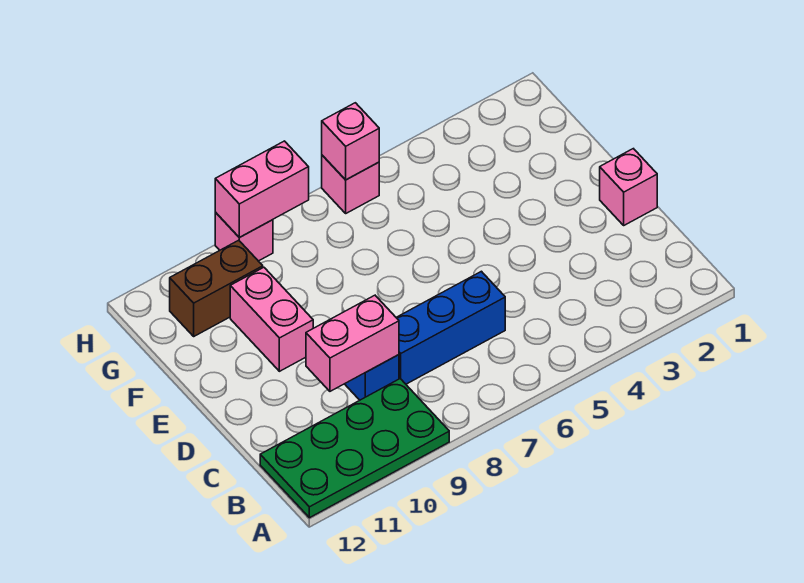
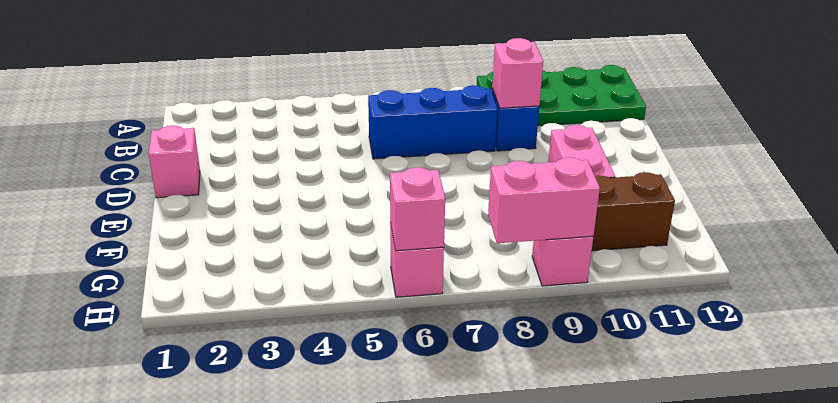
pink 1x2 brick [306,295,399,391] -> pink 1x1 brick [492,38,543,108]

